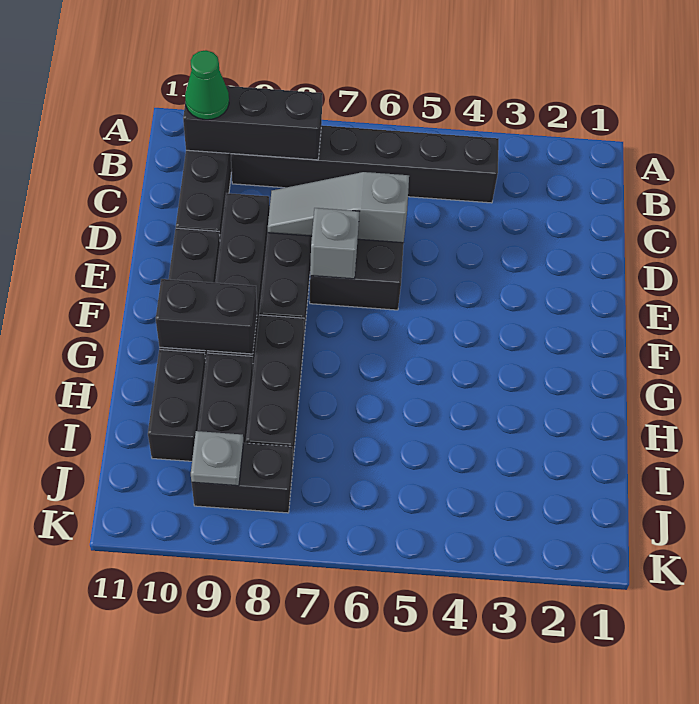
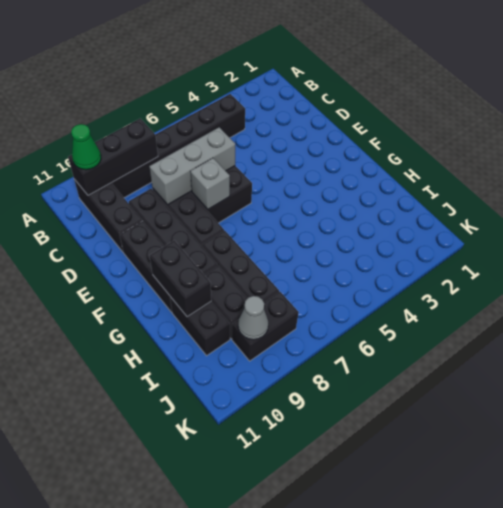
grey 1x3 slope [268,172,409,243] -> grey 1x3 brick [150,127,235,205]
black 1x2 brick [156,279,257,354] -> black 1x2 brick turned to [150,240,211,317]
grey 1x1 plate [191,431,243,486] -> grey 1x1 cone [238,296,268,340]

